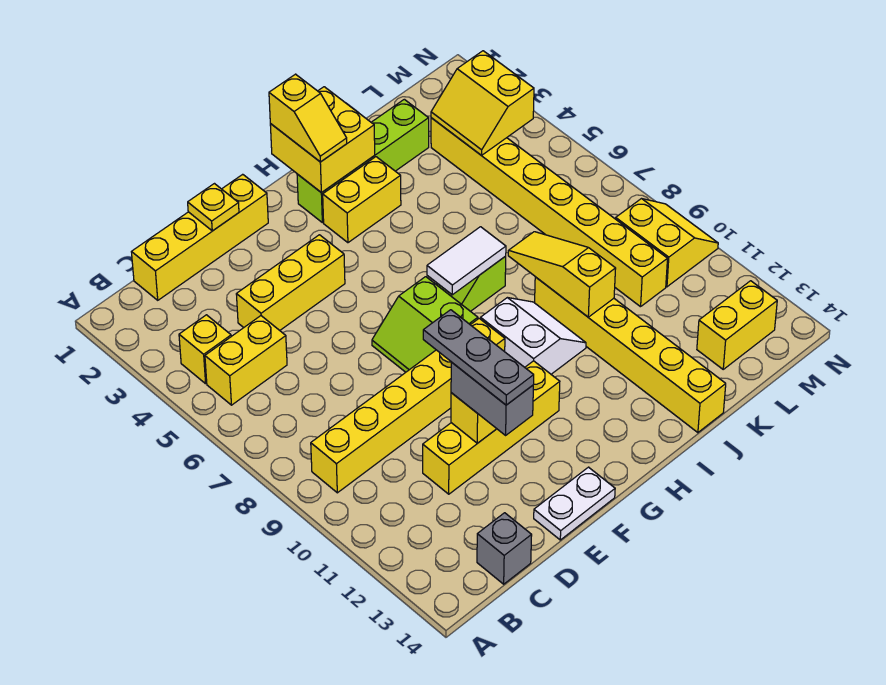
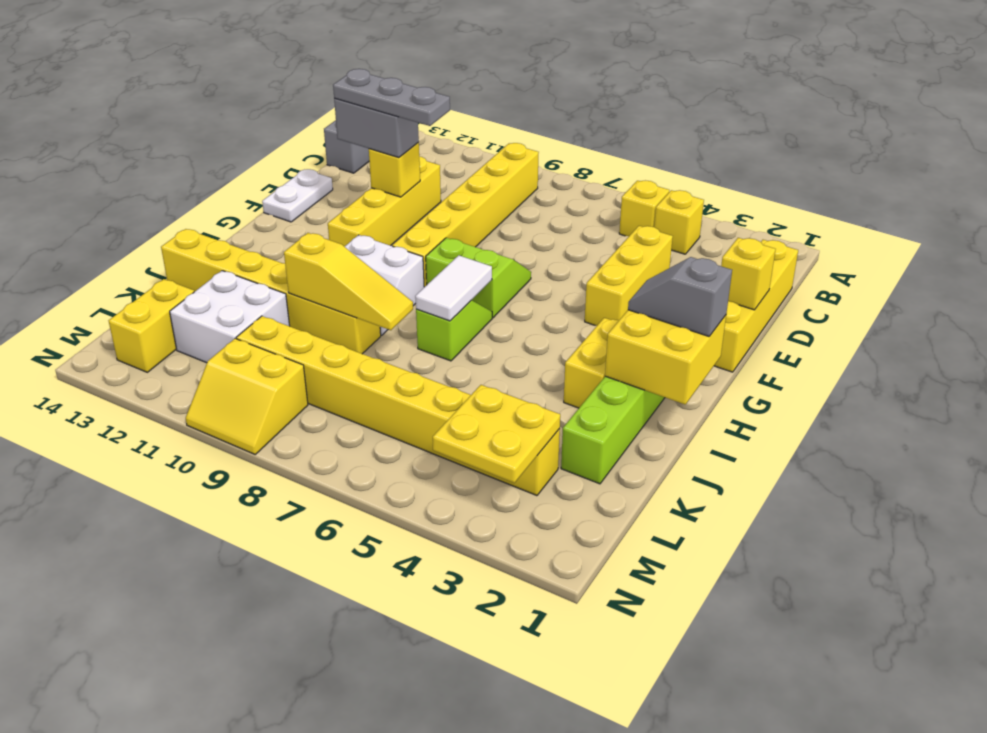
yellow 1x2 brick [205,316,287,405] -> yellow 1x1 brick [619,180,669,236]
yellow 1x1 plate [188,184,239,231] -> yellow 1x1 brick [721,238,776,310]
yellow 1x2 slope [269,74,347,162] -> grey 1x2 slope [628,257,732,336]
none -> white 2x2 brick [170,271,290,363]
yellow 2x2 slope [431,51,534,155] -> yellow 2x2 plate [433,385,560,483]

